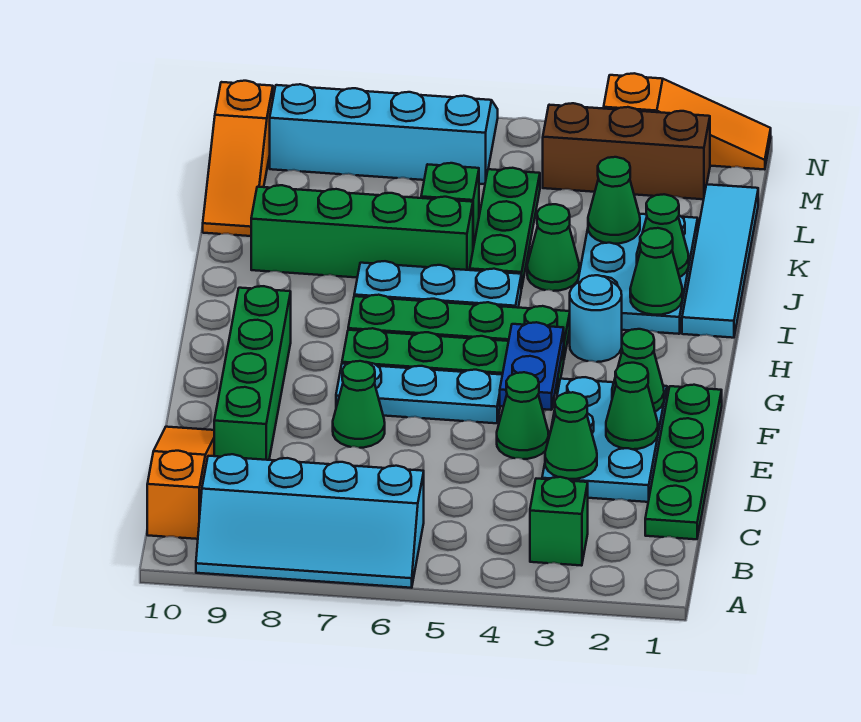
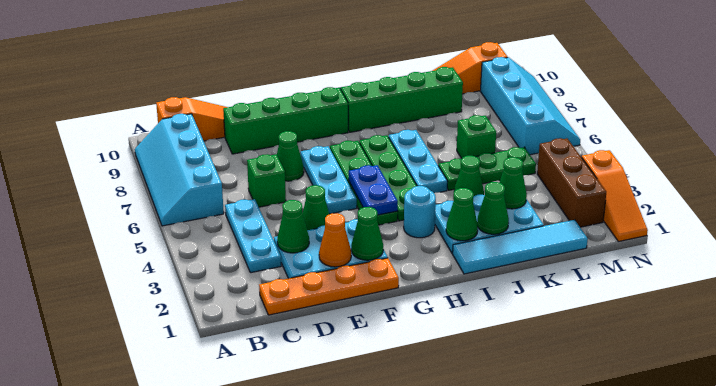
green 1x1 brick [530,477,588,566] -> green 1x1 brick moved to [247,154,286,207]
green 1x4 plate [645,385,722,539] -> orange 1x4 plate [259,258,399,315]
none -> cyan 1x3 plate [225,199,281,273]
green 1x1 cone [606,363,658,449] -> orange 1x1 cone [319,213,351,267]
blue 1x2 plate [500,322,564,410] -> blue 1x2 plate turned to [349,165,398,215]
green 1x4 brick [251,185,473,278] -> green 1x4 brick turned to [341,67,463,132]

